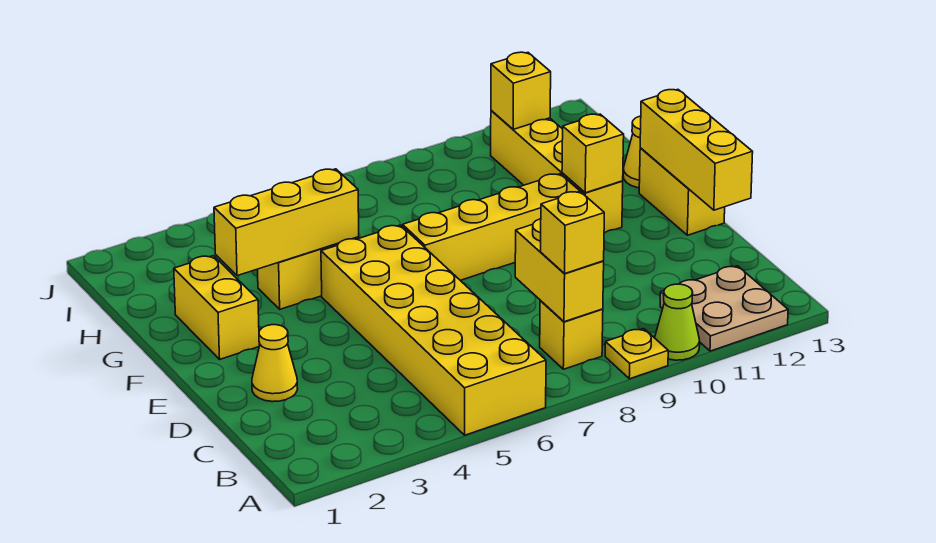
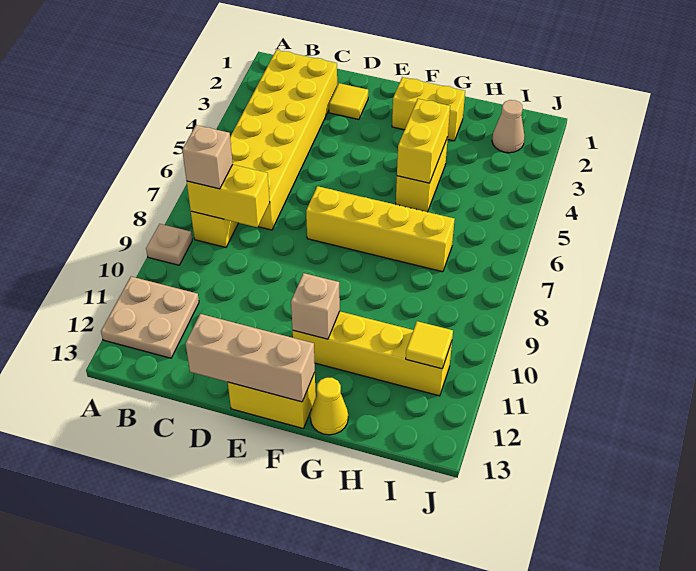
yellow 2x6 brick [321,225,546,435] -> yellow 2x6 brick turned to [230,50,337,230]
yellow 1x1 plate [605,329,668,379] -> tan 1x1 plate [146,224,192,265]
lime 1x1 cone [655,284,700,360] -> none
yellow 1x1 brick [541,191,604,273] -> tan 1x1 brick [182,125,233,189]
yellow 1x1 cone [252,325,298,402] -> yellow 1x1 tile [329,83,368,120]
yellow 1x3 brick [640,90,753,210] -> tan 1x3 brick [186,314,315,402]
yellow 1x4 brick [403,174,579,280] -> yellow 1x4 brick turned to [306,186,454,272]
yellow 1x1 brick [562,114,624,193] -> tan 1x1 brick [291,273,340,339]
yellow 1x3 brick [214,169,359,276] -> yellow 1x2 brick [397,99,450,183]
none -> tan 1x1 cone [492,100,525,153]
yellow 1x1 brick [491,52,551,129] -> yellow 1x1 tile [406,321,453,369]

